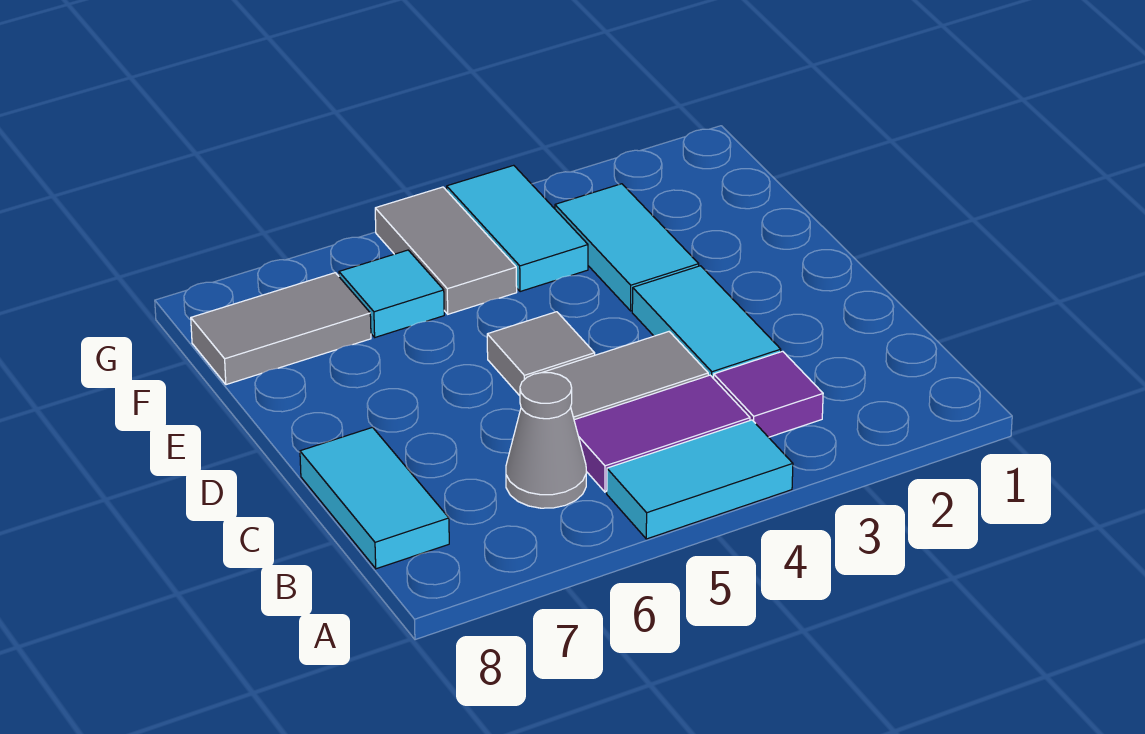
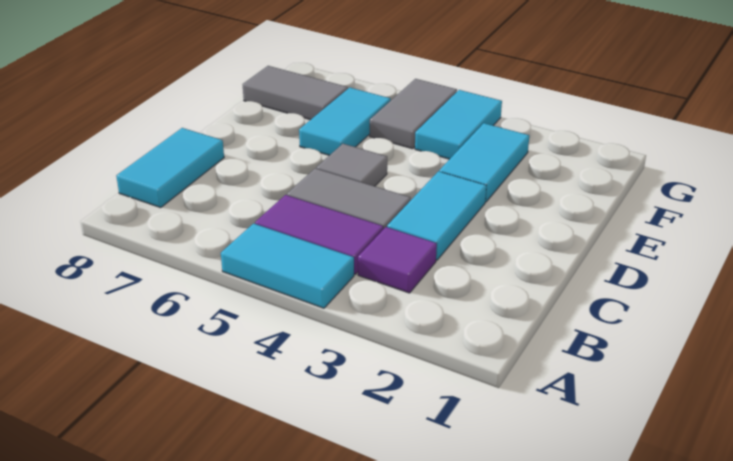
grey 1x1 cone [506,373,586,508] -> none
cyan 1x1 tile [339,250,444,337] -> cyan 1x2 tile [299,88,391,155]

